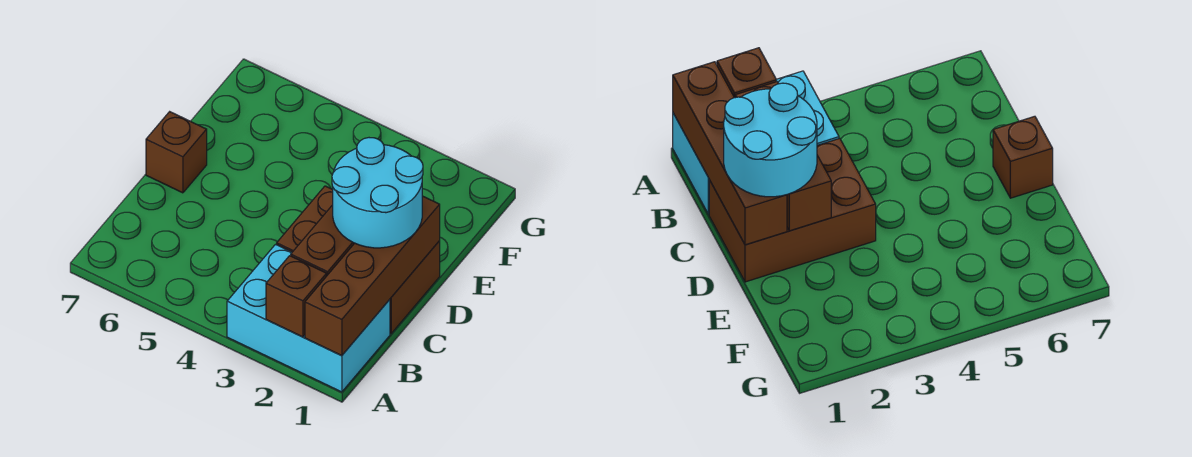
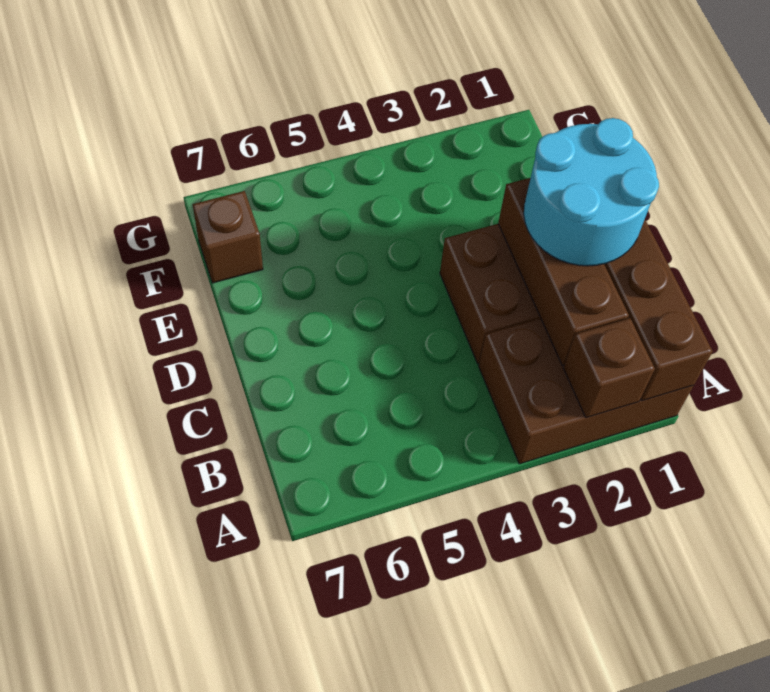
cyan 2x3 brick [227,244,390,392] -> brown 2x3 brick [479,318,694,464]
brown 1x1 brick [146,112,207,193] -> brown 1x1 brick moved to [193,191,263,283]

